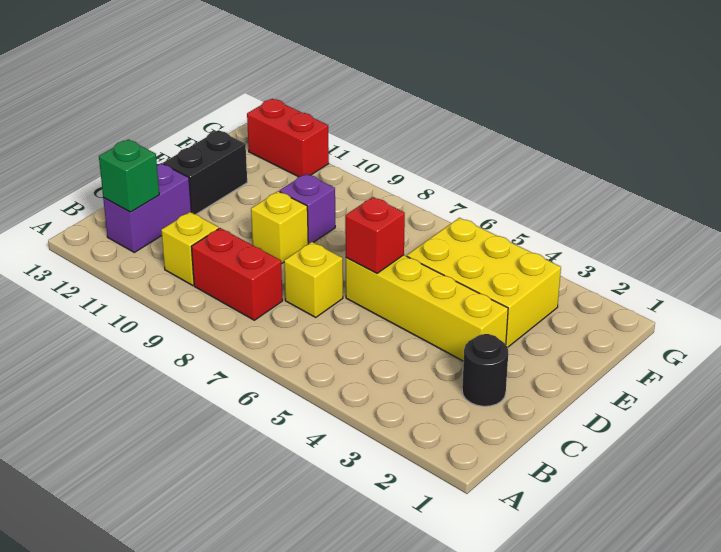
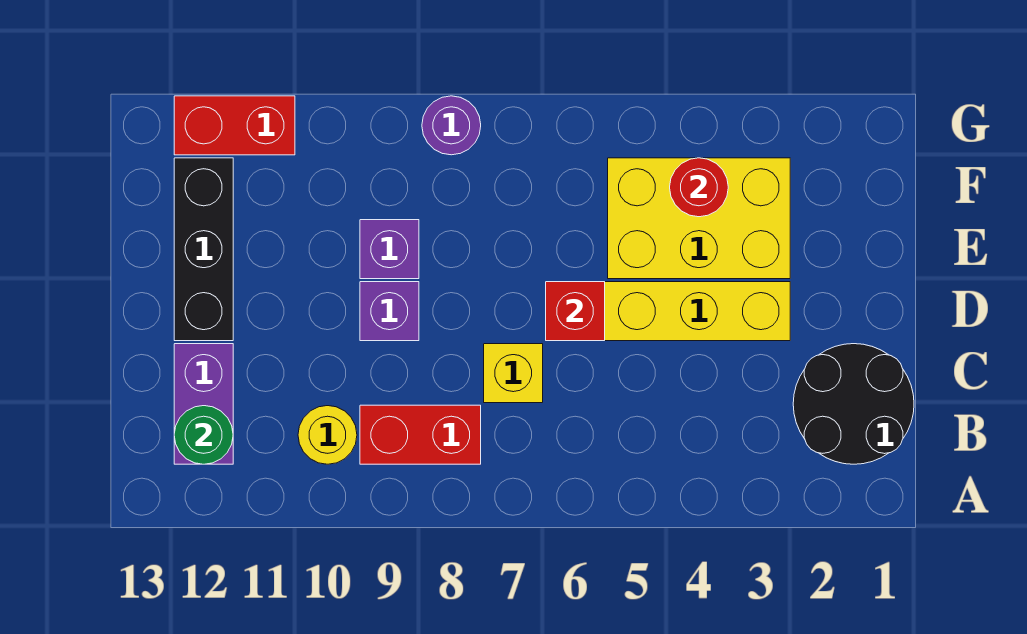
yellow 1x1 brick [161,212,219,286] -> yellow 1x1 round brick [298,406,357,464]
green 1x1 brick [99,139,159,212] -> green 1x1 round brick [174,406,233,464]
black 1x1 round brick [462,334,508,406] -> black 2x2 round brick [793,344,914,464]
yellow 1x1 brick [251,191,308,263] -> purple 1x1 brick [360,282,419,341]
black 1x2 brick [163,130,247,214] -> black 1x3 brick [174,158,233,341]
none -> red 1x1 round brick [670,158,728,217]
none -> purple 1x1 round brick [422,96,481,155]

